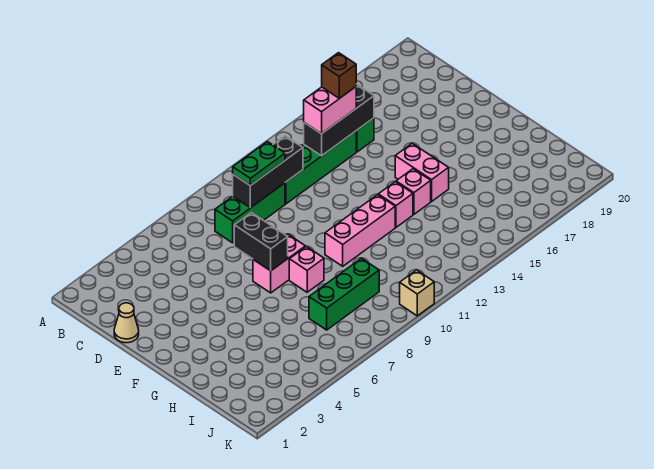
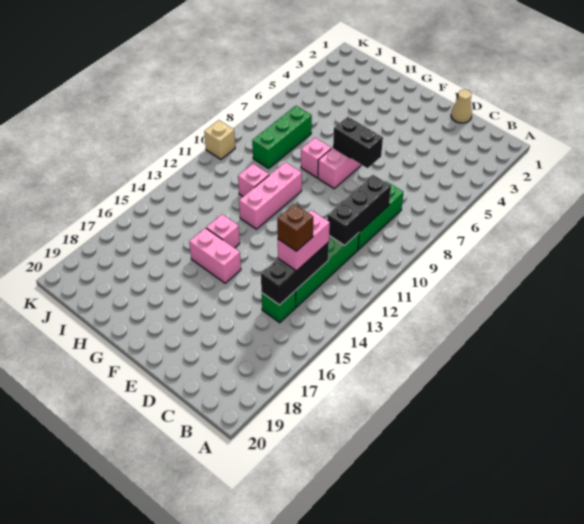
green 1x2 plate [233,142,285,186] -> none
pink 1x1 brick [378,182,413,227] -> pink 1x1 brick moved to [238,164,269,196]

